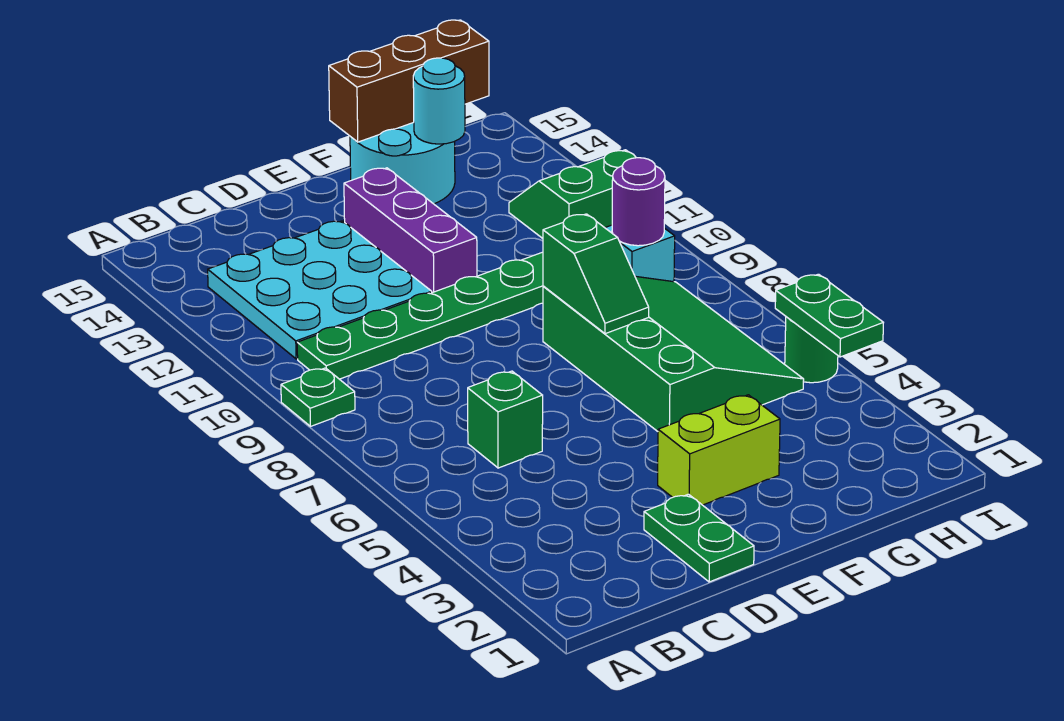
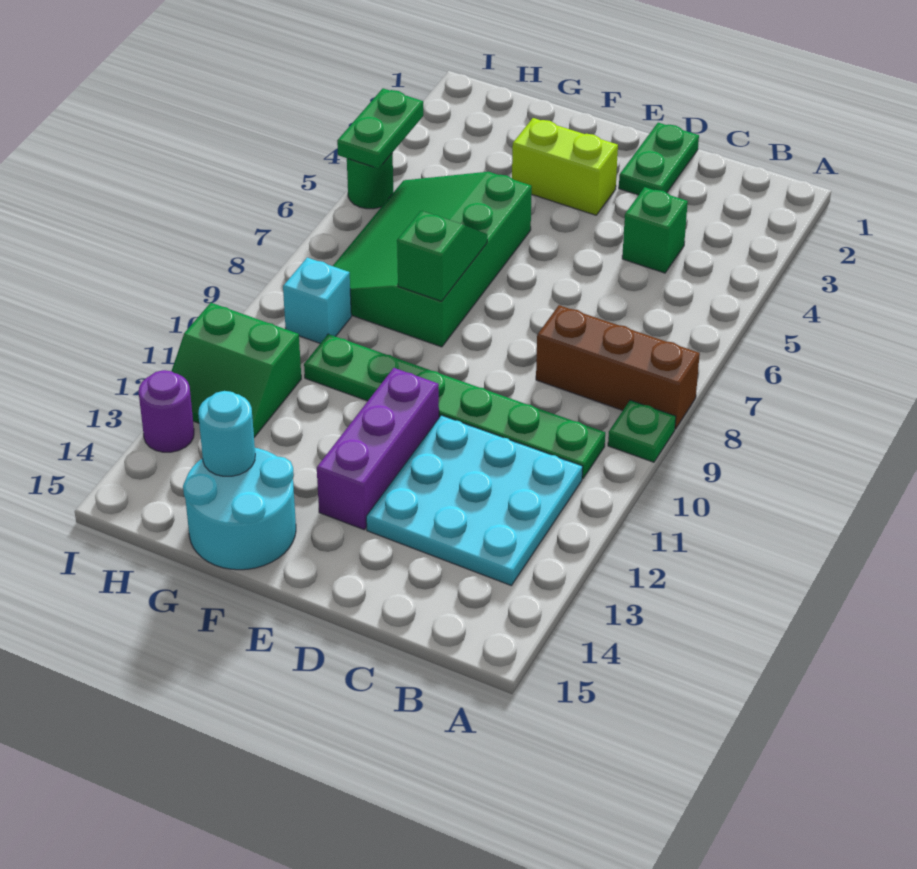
green 1x1 brick [468,371,543,468] -> green 1x1 brick moved to [622,187,688,273]
brown 1x3 brick [329,20,489,142] -> brown 1x3 brick moved to [536,305,700,429]
purple 1x1 round brick [612,158,665,246] -> purple 1x1 round brick moved to [139,370,194,452]

